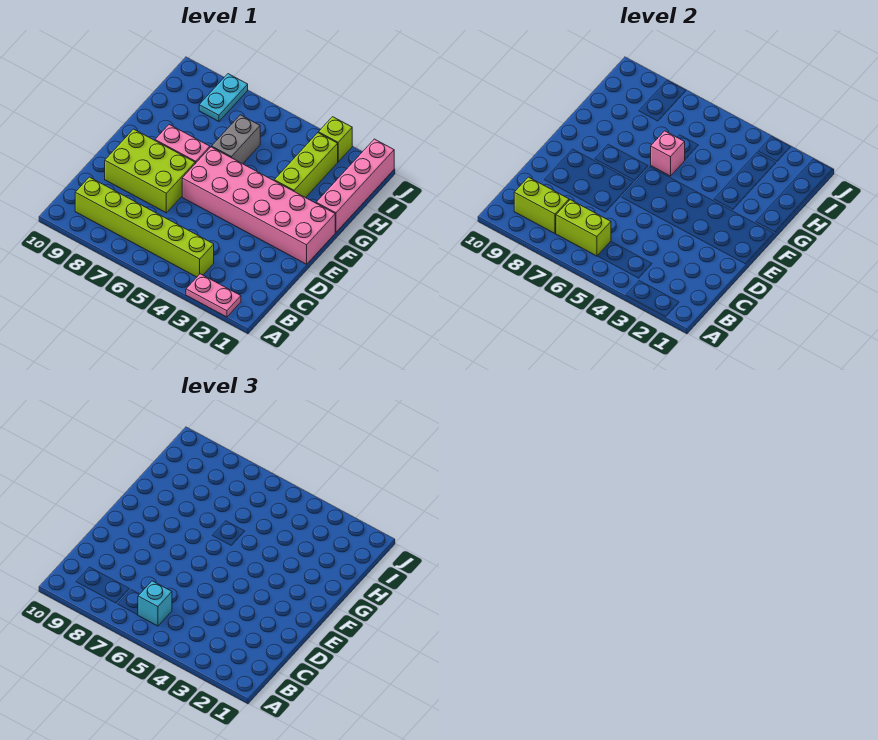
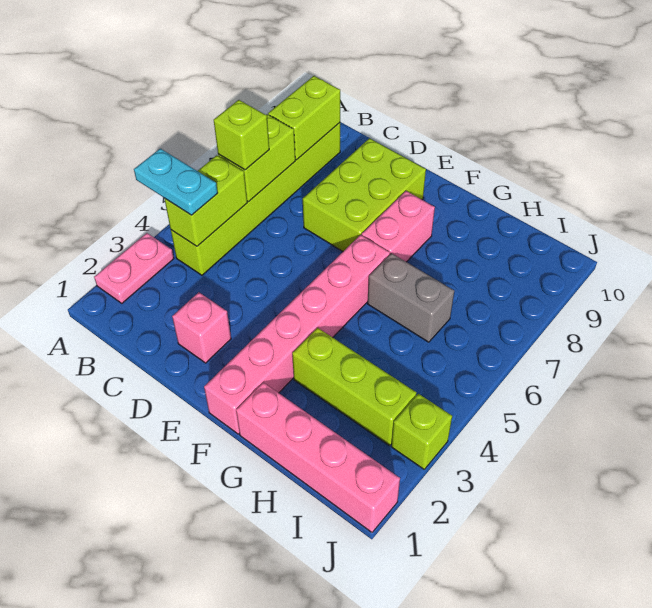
none -> lime 1x2 brick [164,155,247,246]
cyan 1x1 brick [138,581,172,626] -> lime 1x1 brick [214,100,269,170]
pink 2x6 brick [182,147,335,264] -> pink 1x6 brick [204,235,390,434]
pink 1x1 brick [651,131,685,176] -> pink 1x1 brick moved to [172,292,231,363]
cyan 1x2 plate [199,74,248,121] -> cyan 1x2 plate moved to [134,149,218,215]

